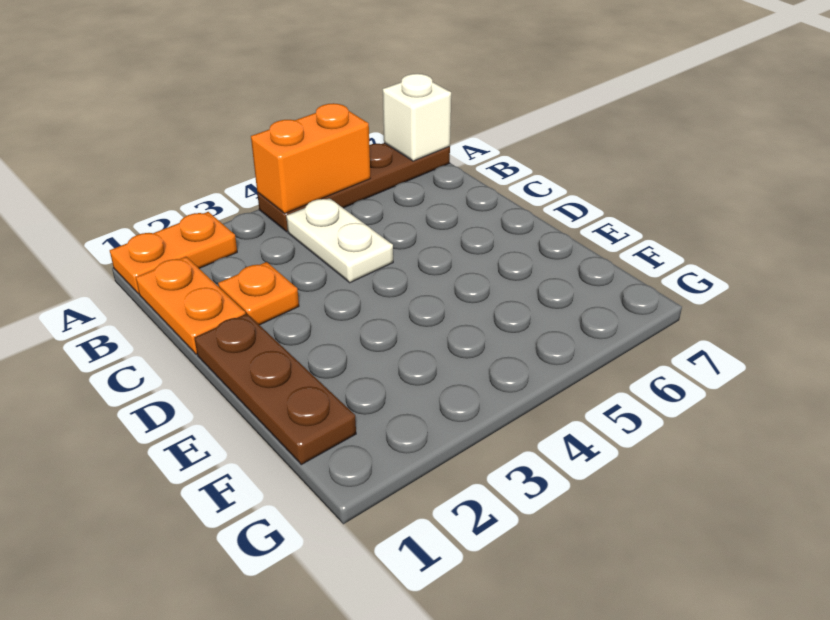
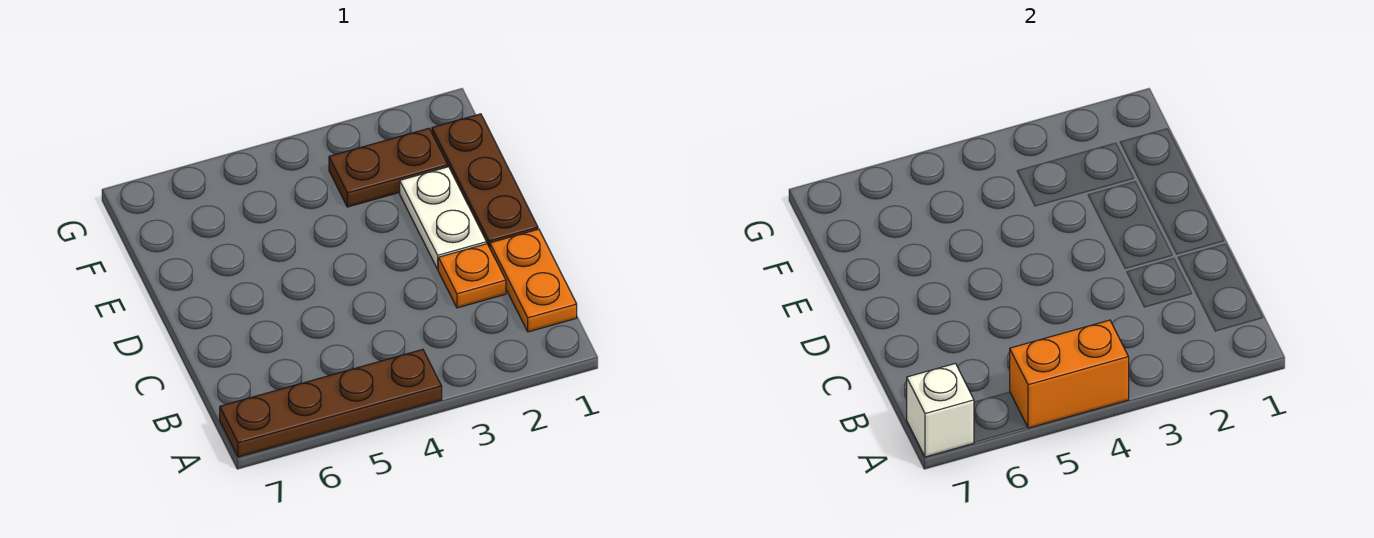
orange 1x2 plate [110,212,237,294] -> none
white 1x2 plate [286,198,393,283] -> white 1x2 plate moved to [400,167,487,269]
none -> brown 1x2 plate [329,128,448,207]

